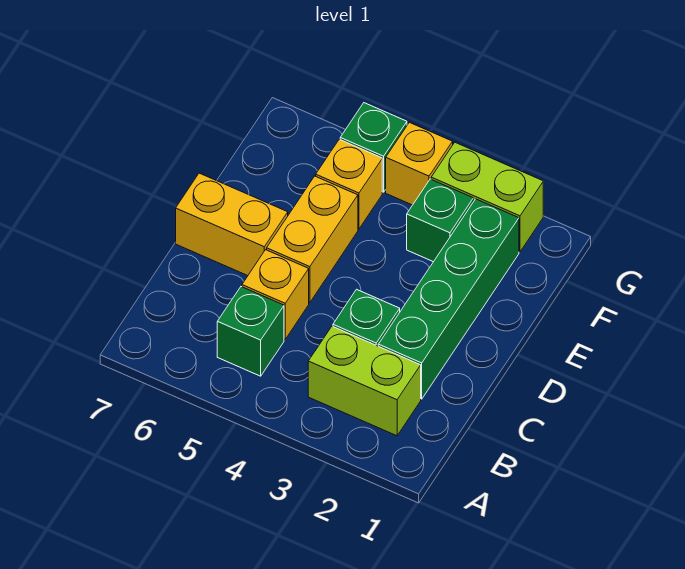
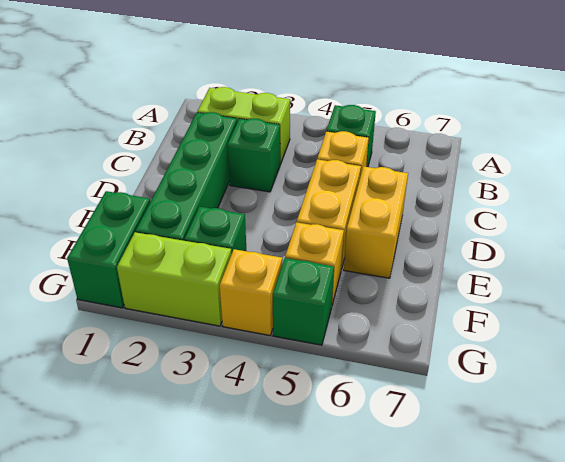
yellow 1x2 brick [176,173,288,276] -> yellow 1x2 brick turned to [344,167,408,278]
none -> green 1x2 brick [67,191,150,308]

